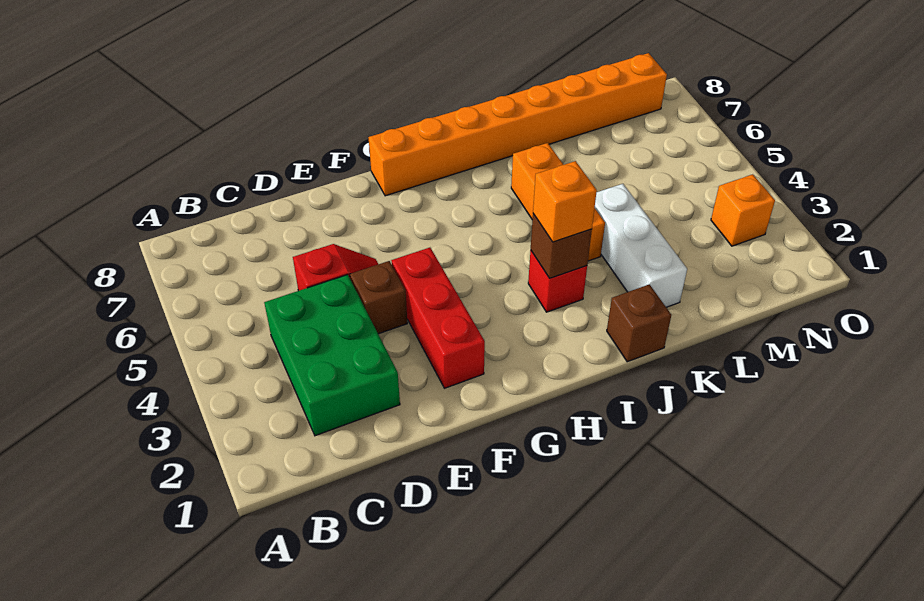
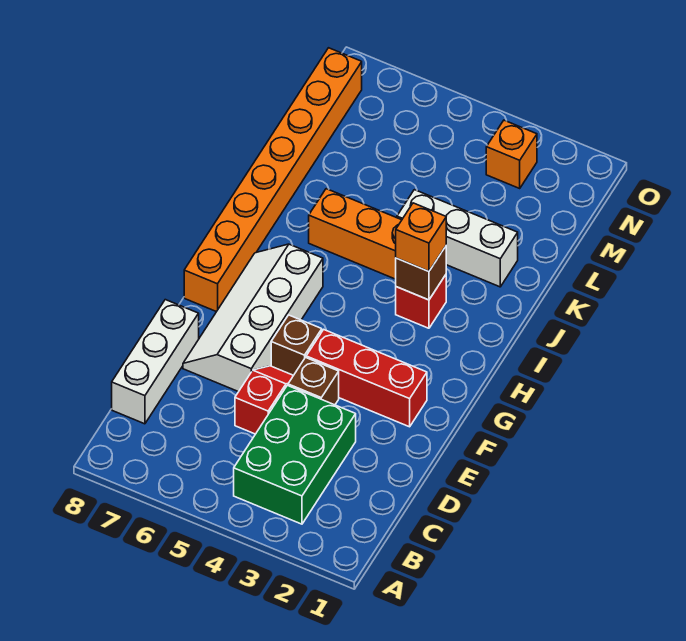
green 2x3 brick [264,275,400,436] -> green 2x3 brick turned to [234,385,356,524]
none -> white 1x3 brick [112,300,199,424]
none -> white 2x4 slope [183,244,323,392]
brown 1x1 brick [607,284,671,362] -> brown 1x1 brick moved to [271,315,322,375]

